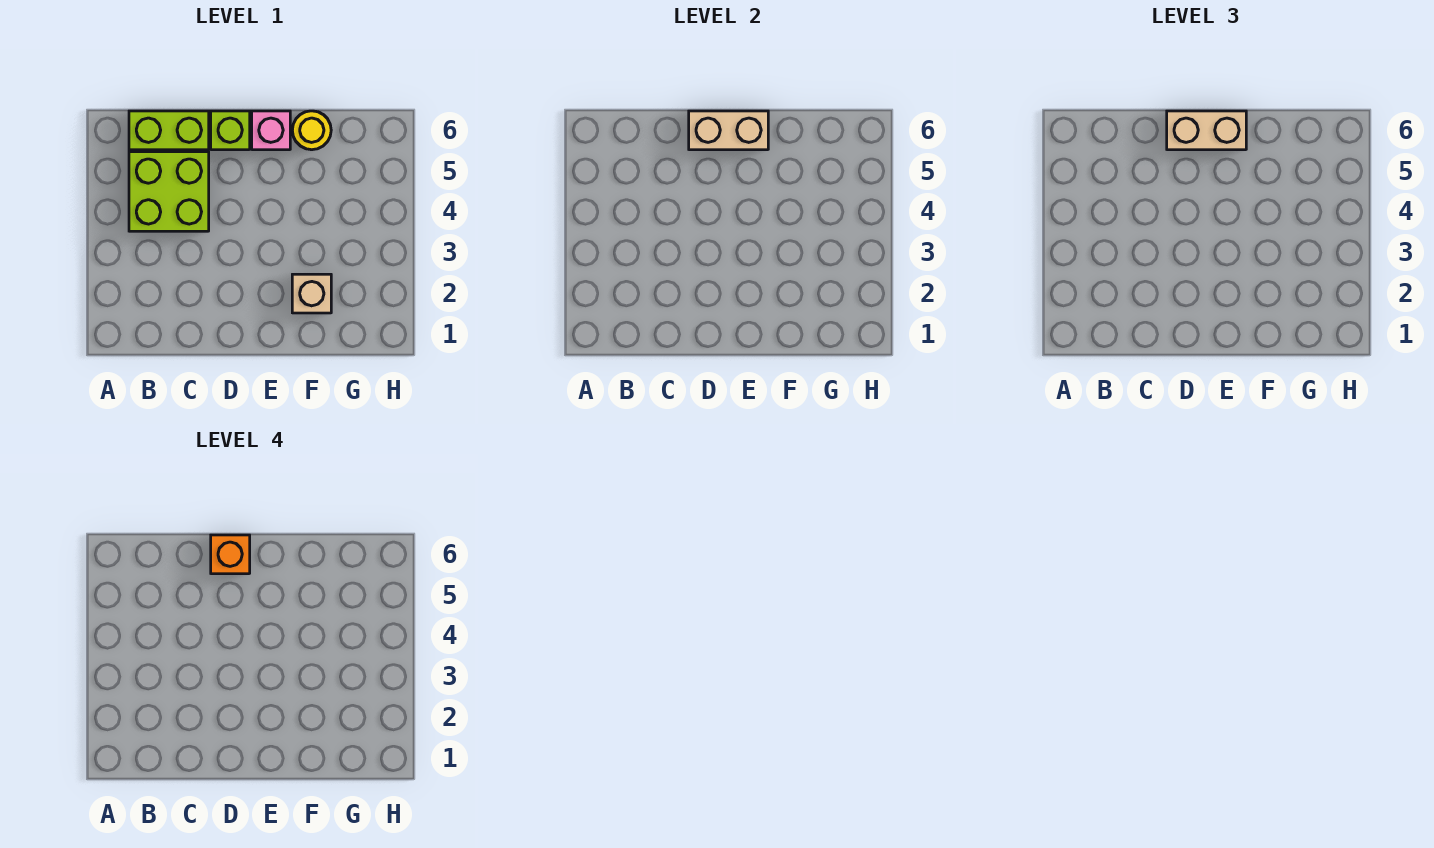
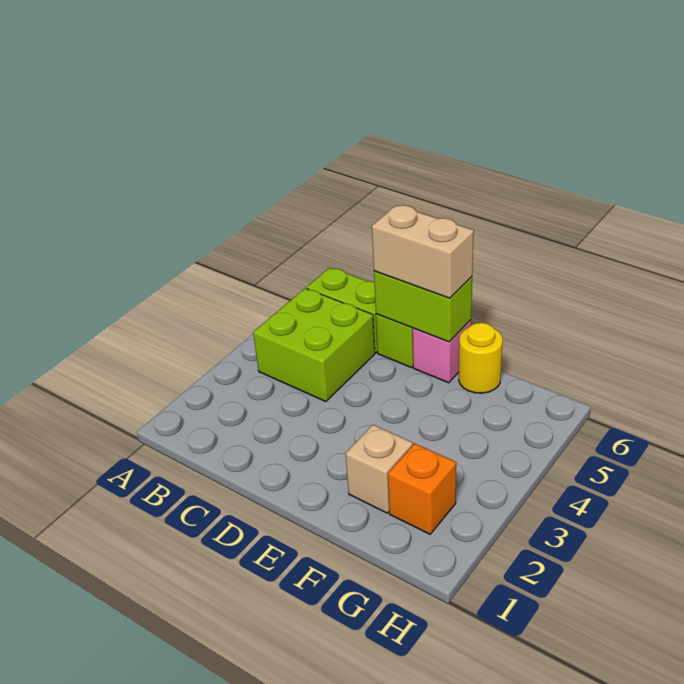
tan 1x2 brick [689,111,768,150] -> lime 1x2 brick [374,271,472,342]
orange 1x1 brick [211,535,250,574] -> orange 1x1 brick moved to [388,443,456,534]

